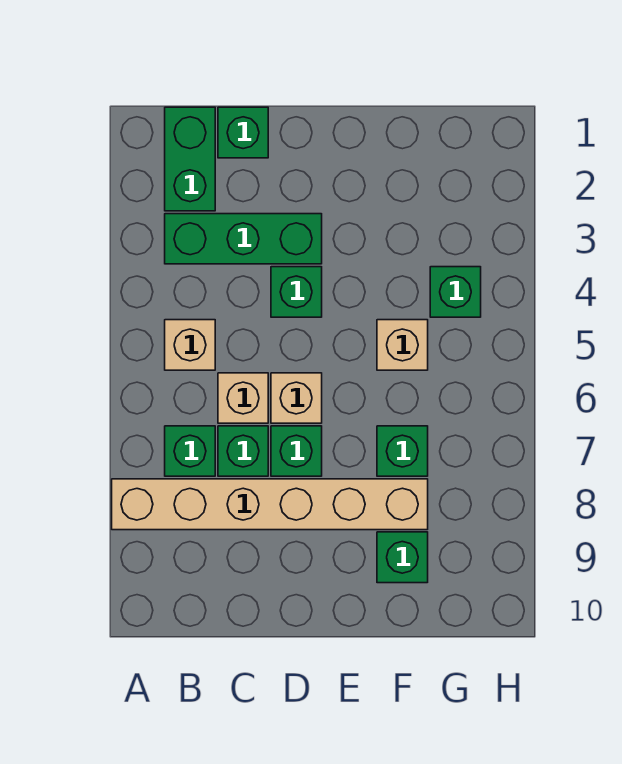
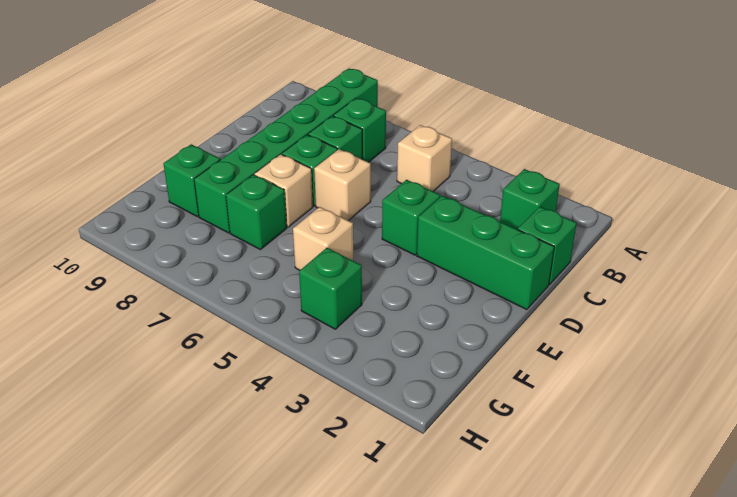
tan 1x6 brick [112,479,428,530] -> green 1x6 brick [194,69,378,233]
green 1x2 brick [165,107,215,211] -> green 1x1 brick [500,169,560,230]
green 1x3 brick [165,214,322,264] -> green 1x3 brick turned to [417,196,554,310]
tan 1x1 brick [218,373,268,423] -> tan 1x1 brick moved to [255,154,313,227]

